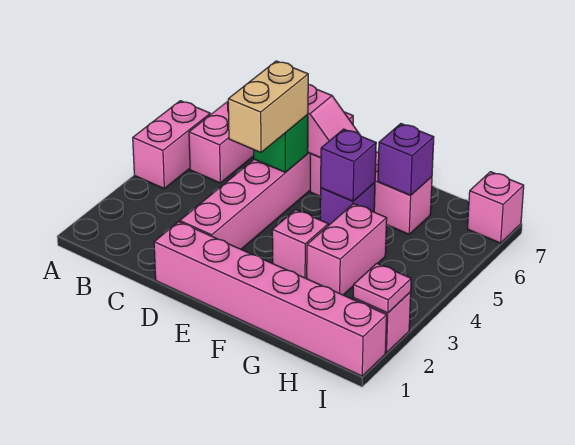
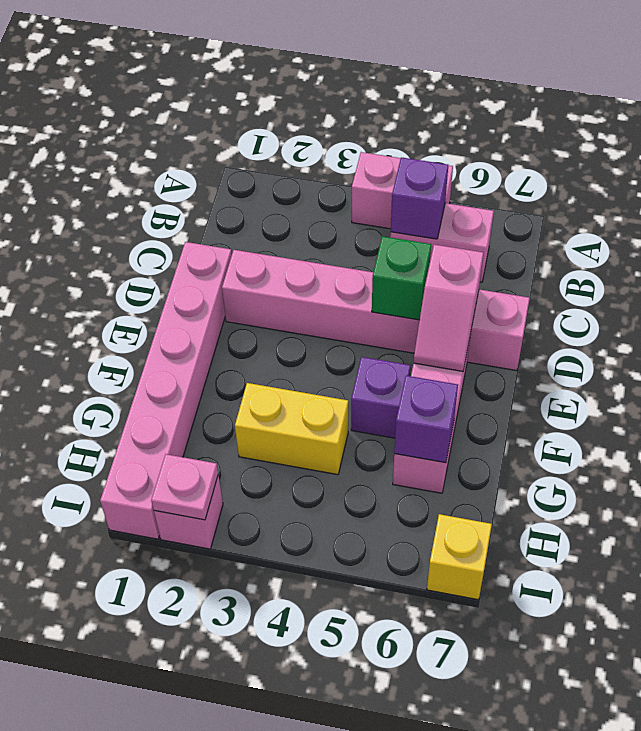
tan 1x2 brick [228,61,308,152] -> none
pink 1x1 brick [272,210,328,279] -> none
purple 1x1 brick [321,129,376,201] -> purple 1x1 brick moved to [391,157,448,239]
pink 1x2 brick [307,204,387,295] -> yellow 1x2 brick [235,383,348,475]
pink 1x1 brick [468,172,524,243] -> yellow 1x1 brick [427,514,492,600]

